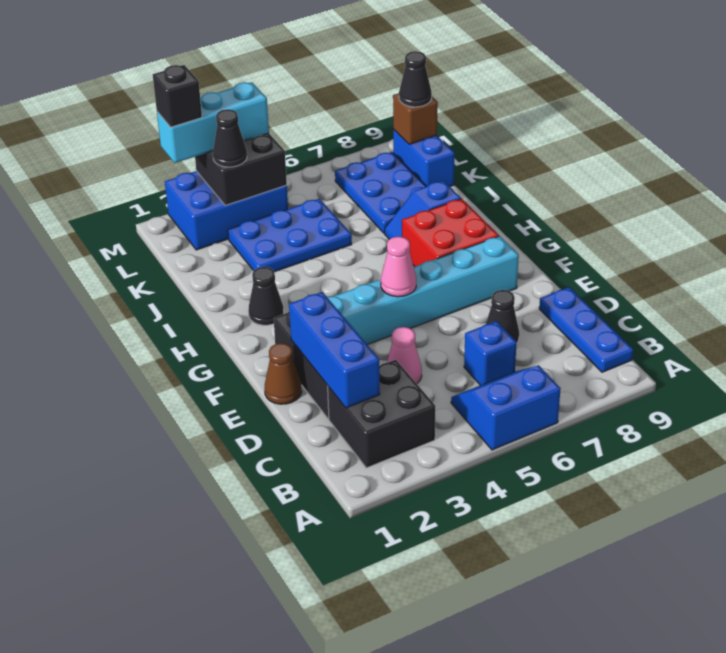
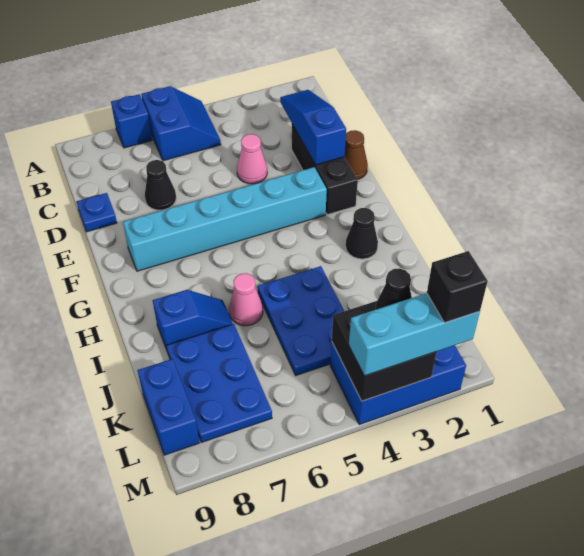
blue 2x2 slope [451,365,561,450] -> blue 2x2 slope turned to [141,86,221,161]
black 2x2 brick [328,360,435,468] -> none
blue 1x3 plate [539,287,633,372] -> blue 1x1 plate [77,193,117,232]
blue 1x3 brick [289,292,380,408] -> blue 1x3 slope [280,90,346,165]
blue 1x1 brick [464,321,517,385] -> blue 1x1 brick moved to [111,94,152,148]
pink 1x1 cone [381,237,416,297] -> pink 1x1 cone moved to [229,273,263,326]
red 2x2 brick [402,199,499,266] -> none
blue 2x3 plate [228,199,352,272] -> blue 2x3 plate turned to [257,266,344,376]
brown 1x1 brick [393,93,438,144] -> none
black 1x1 cone [399,51,432,107] -> none

